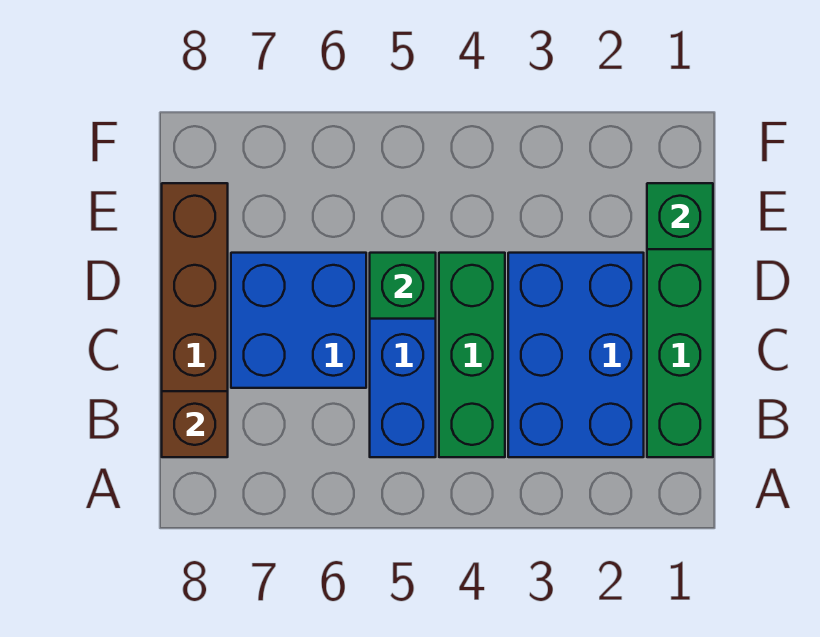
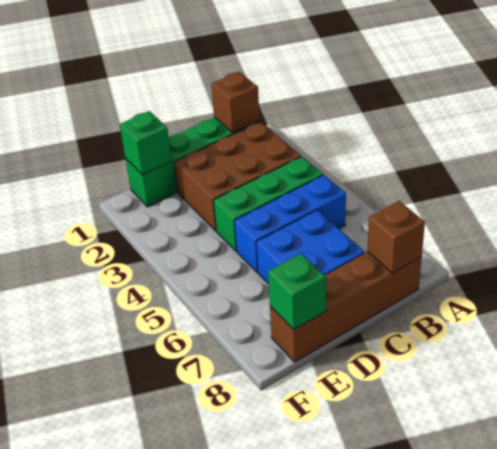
none -> brown 1x1 brick [211,72,260,133]
blue 2x3 brick [508,253,644,457] -> brown 2x3 brick [174,122,301,231]
green 1x1 brick [370,253,436,319] -> green 1x1 brick moved to [268,254,326,330]

